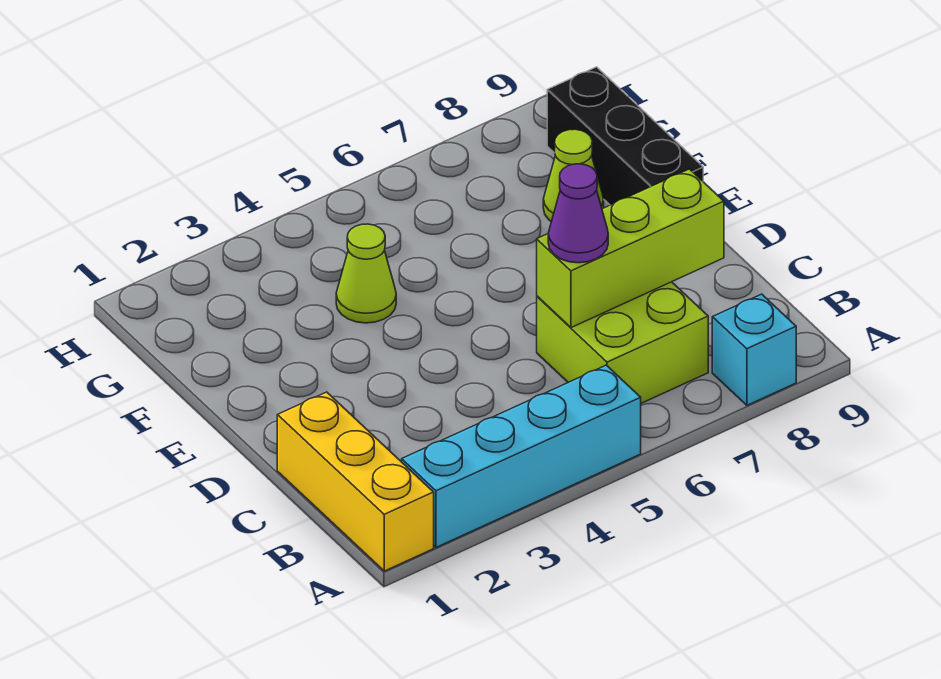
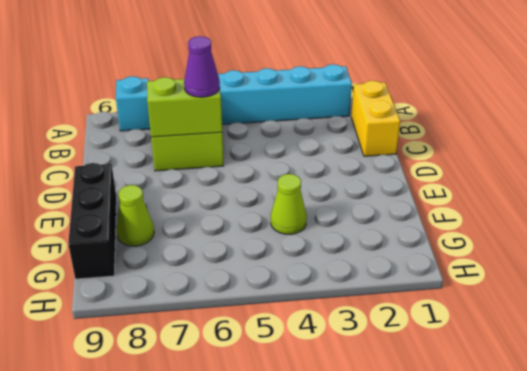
yellow 1x3 brick [277,392,434,571] -> yellow 1x2 brick [351,81,400,156]
lime 1x3 brick [537,169,724,328] -> lime 1x2 brick [147,77,222,137]

